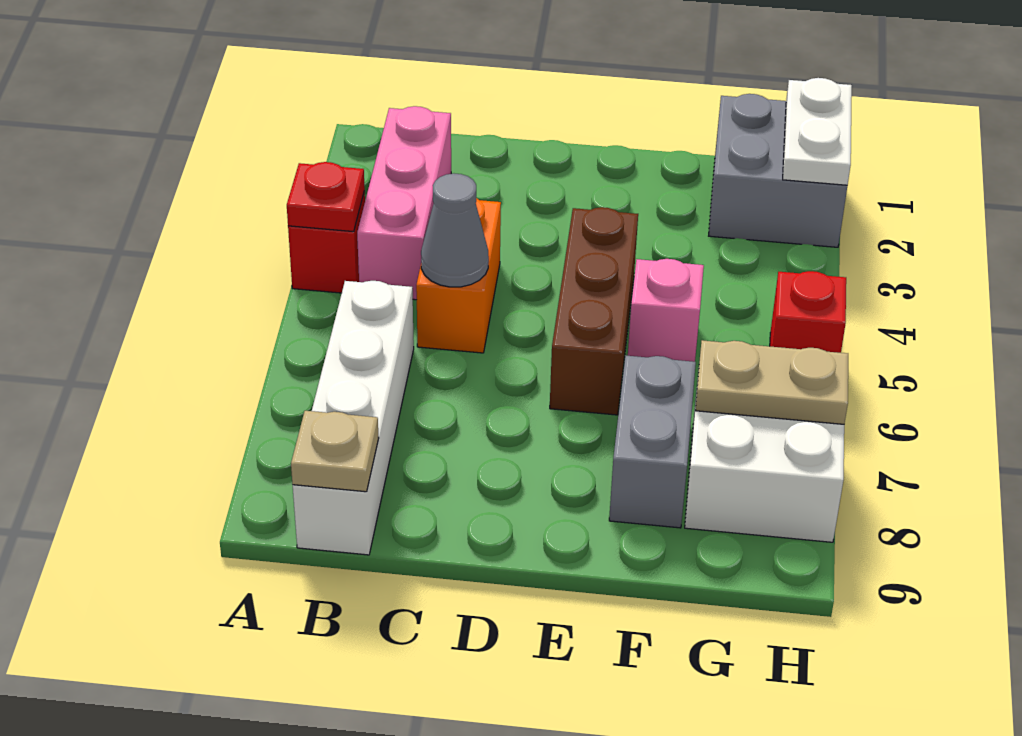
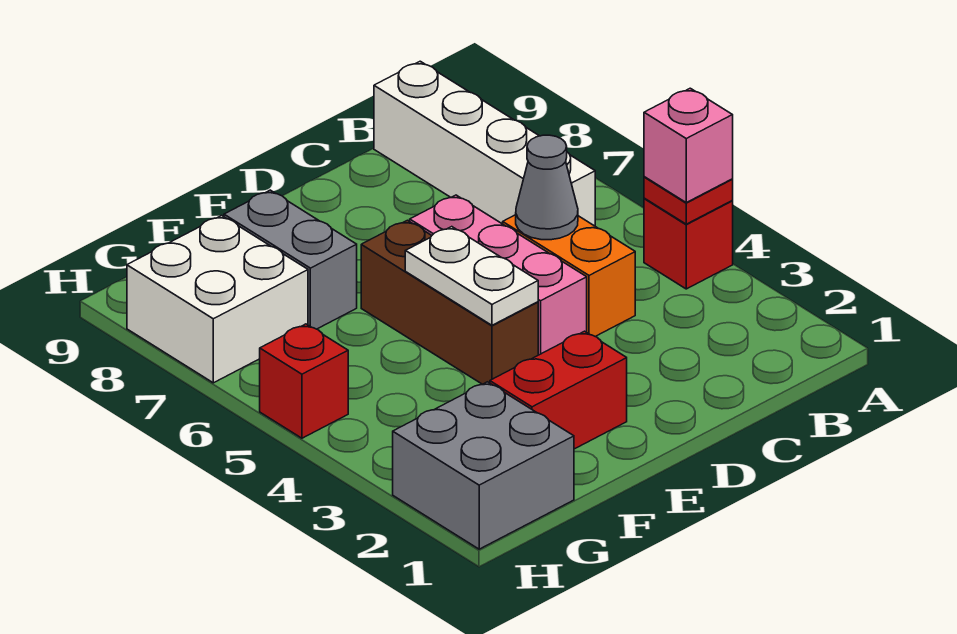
pink 1x3 brick [357,106,451,300] -> pink 1x3 brick moved to [410,195,587,355]
tan 1x1 plate [291,411,379,492] -> none
none -> red 1x2 brick [490,331,627,449]
pink 1x1 brick [628,259,704,362] -> pink 1x1 brick moved to [644,88,733,202]
tan 1x2 plate [695,340,848,424] -> none
white 1x2 plate [783,78,852,185] -> white 1x2 plate moved to [405,227,538,325]

